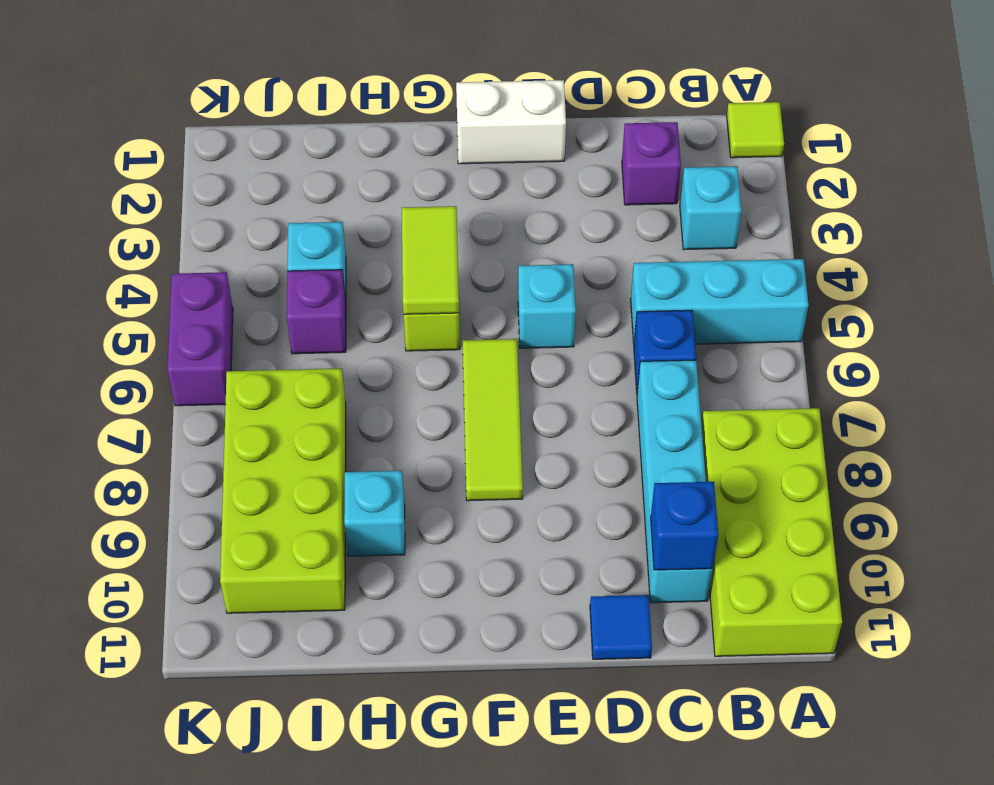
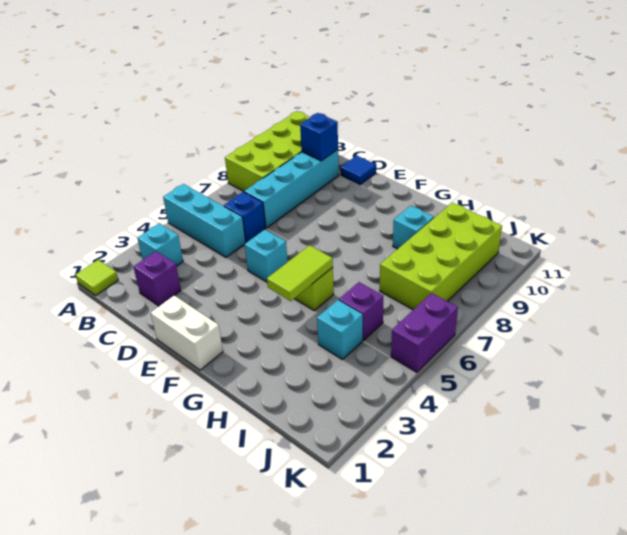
lime 1x3 tile [463,339,523,501] -> none

